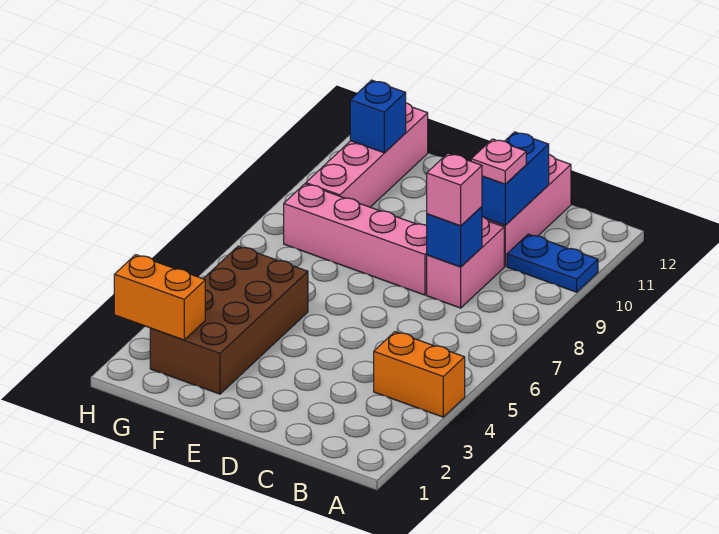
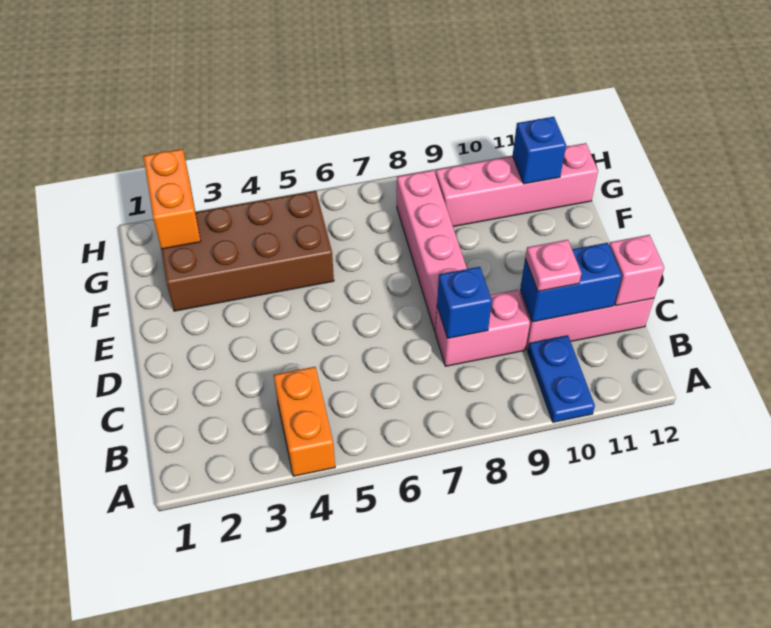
pink 1x1 brick [427,153,482,226] -> pink 1x1 brick moved to [609,235,664,306]

